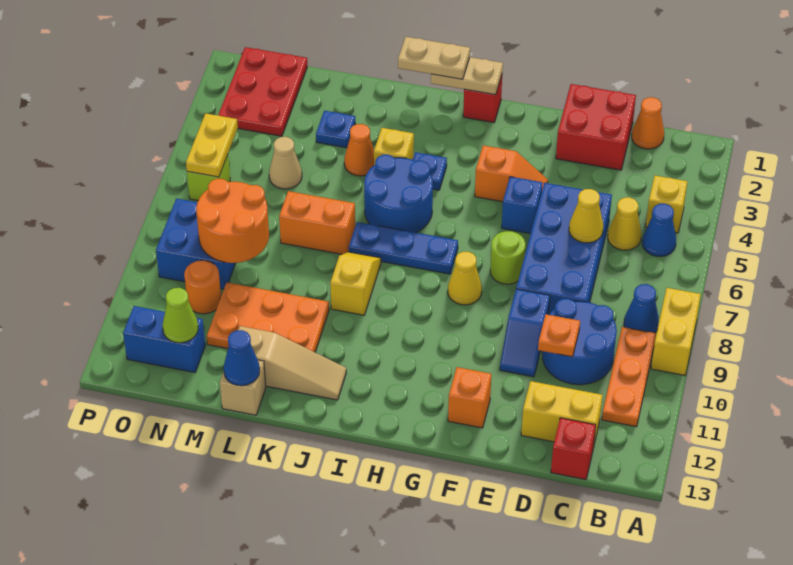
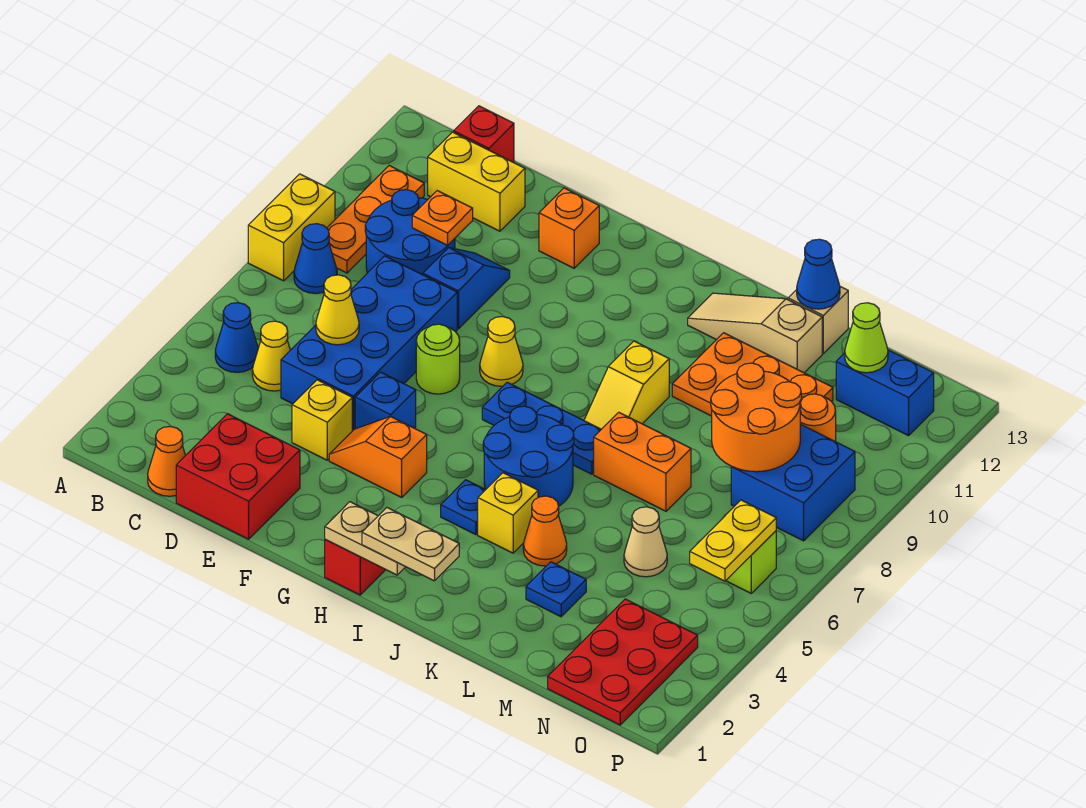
yellow 1x1 brick [646,176,688,233] -> yellow 1x1 brick moved to [292,380,352,460]

